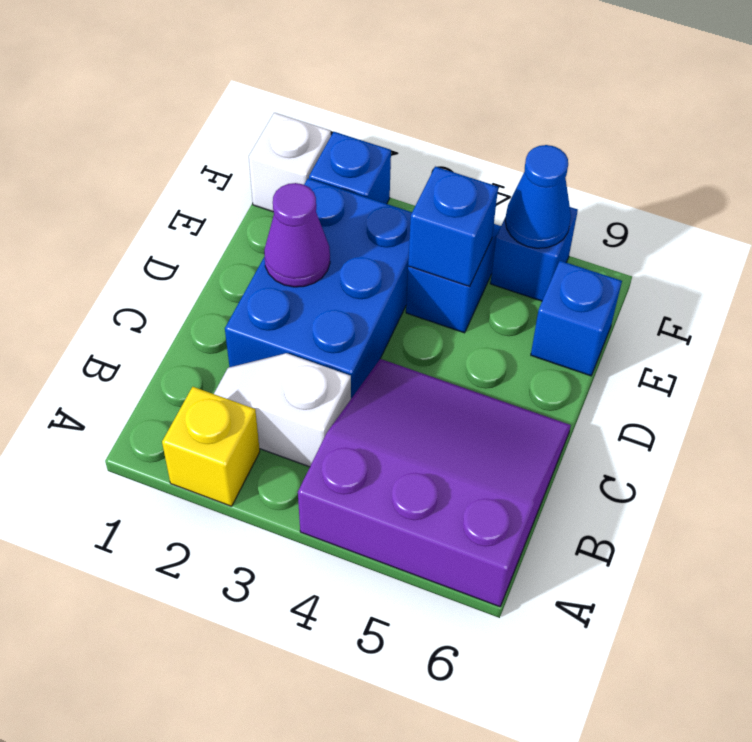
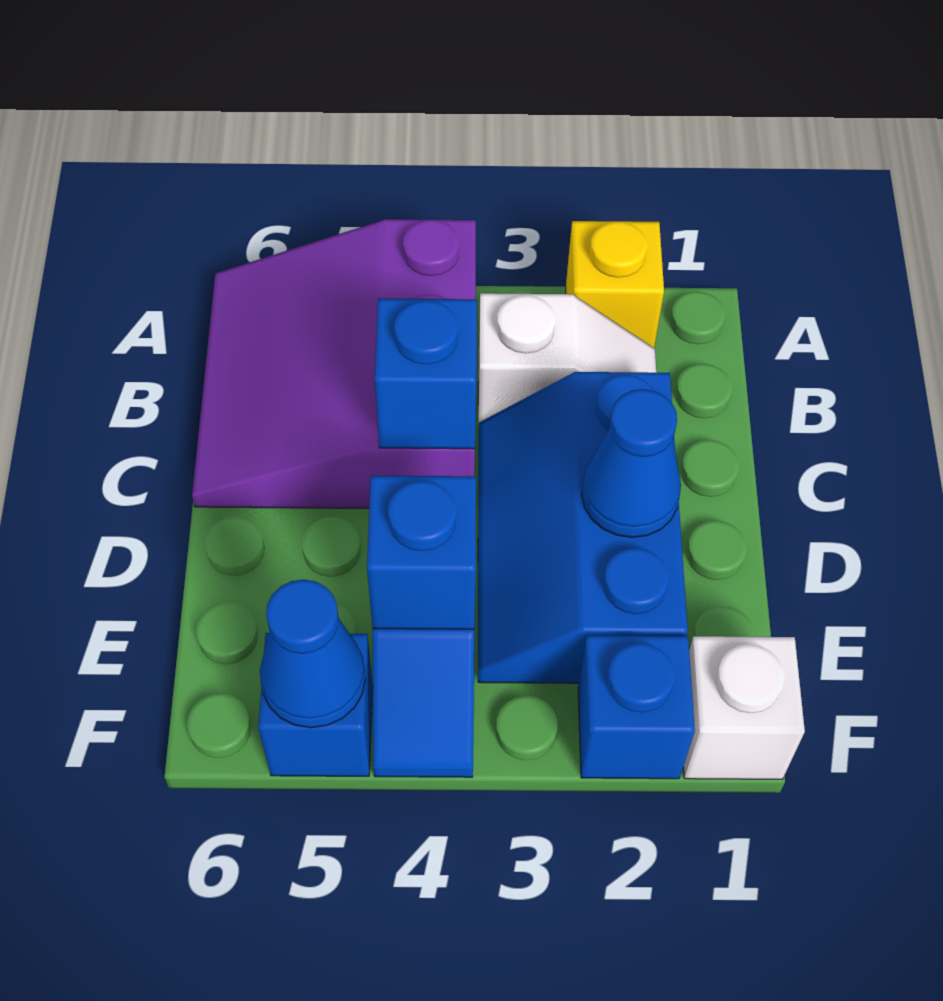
purple 3x3 slope [298,359,571,607] -> purple 3x3 slope turned to [192,219,476,508]
blue 2x3 brick [225,178,412,398] -> blue 2x3 slope [478,372,688,683]
purple 1x1 cone [264,183,330,287] -> blue 1x1 cone [582,389,681,537]
blue 1x1 brick [531,261,622,376] -> blue 1x1 brick moved to [375,298,477,449]

